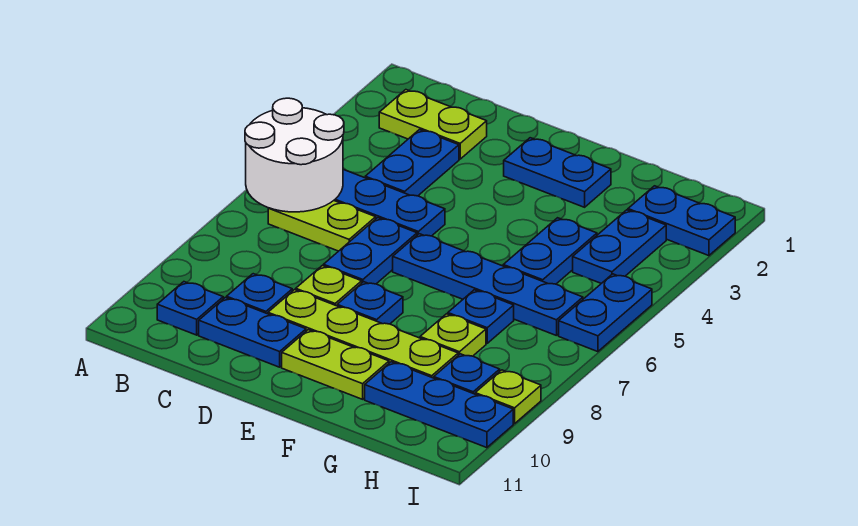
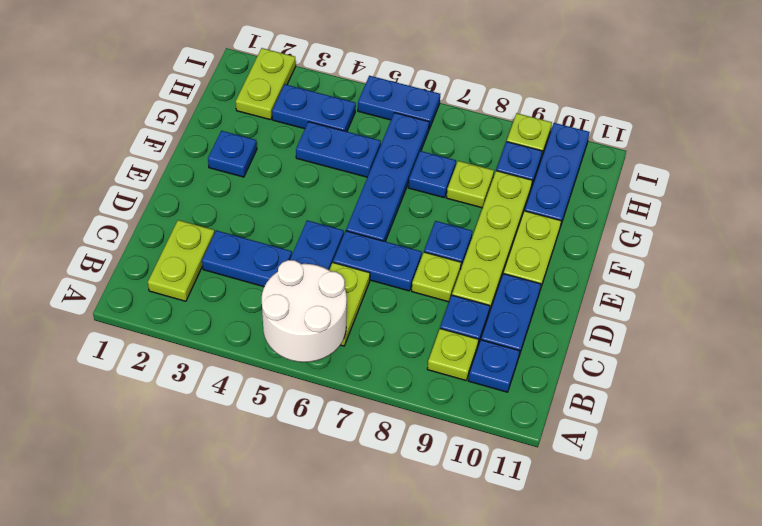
none -> lime 1x1 plate [427,329,479,380]
blue 1x2 plate [504,138,611,207] -> blue 1x1 plate [208,131,257,177]
blue 1x2 plate [628,186,735,256] -> lime 1x2 plate [236,48,296,120]

